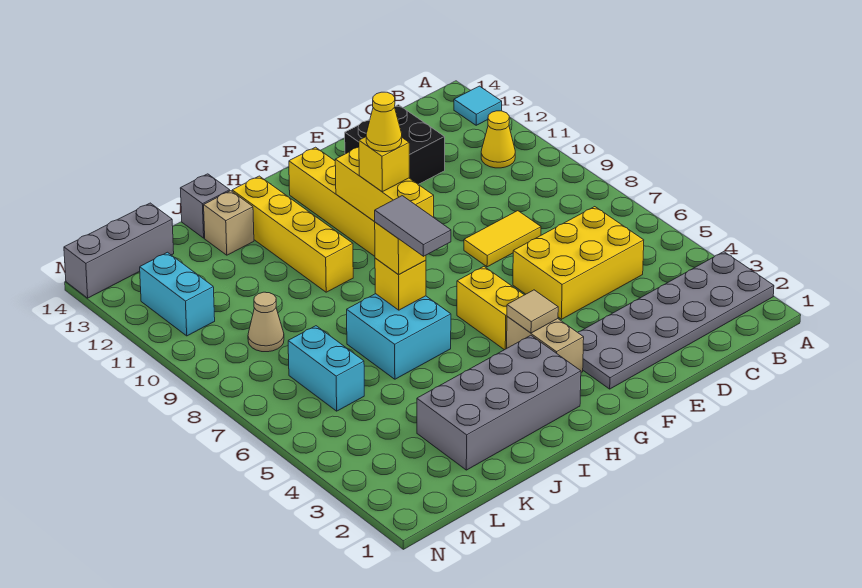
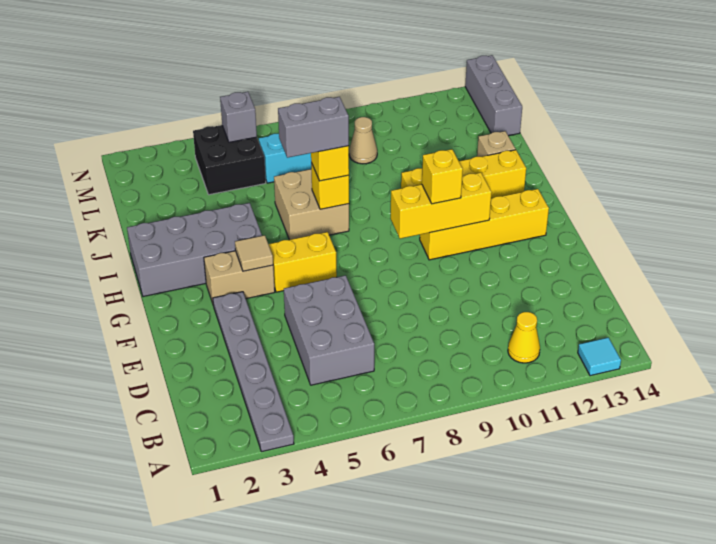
grey 2x6 plate [578,252,774,389] -> grey 1x6 plate [213,292,294,452]
yellow 2x3 brick [513,207,644,319] -> grey 2x3 brick [284,275,374,385]
yellow 1x2 tile [464,211,541,267] -> none
black 2x2 brick [345,105,445,184] -> black 2x2 brick moved to [193,125,266,195]
yellow 1x1 cone [366,92,402,152] -> none
grey 2x4 brick [417,335,581,470] -> grey 2x4 brick turned to [127,203,262,297]
cyan 2x2 brick [347,294,451,379] -> tan 2x2 brick [274,169,349,240]
grey 1x2 tile [375,196,451,256] -> grey 1x2 brick [278,97,349,158]
grey 1x1 brick [180,174,230,238] -> grey 1x1 brick moved to [220,92,257,142]
cyan 1x2 brick [140,252,215,336] -> none

